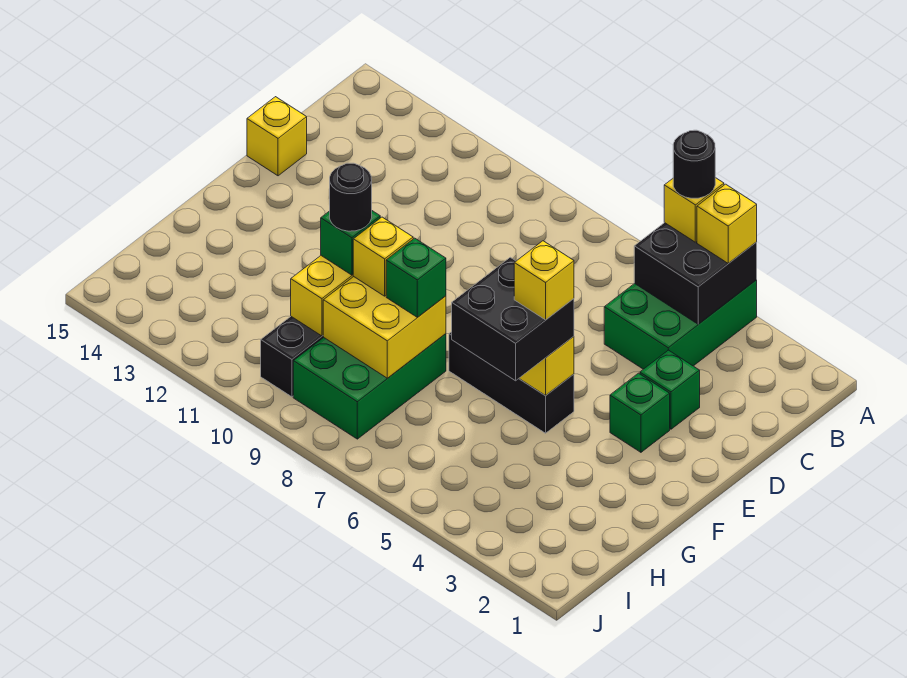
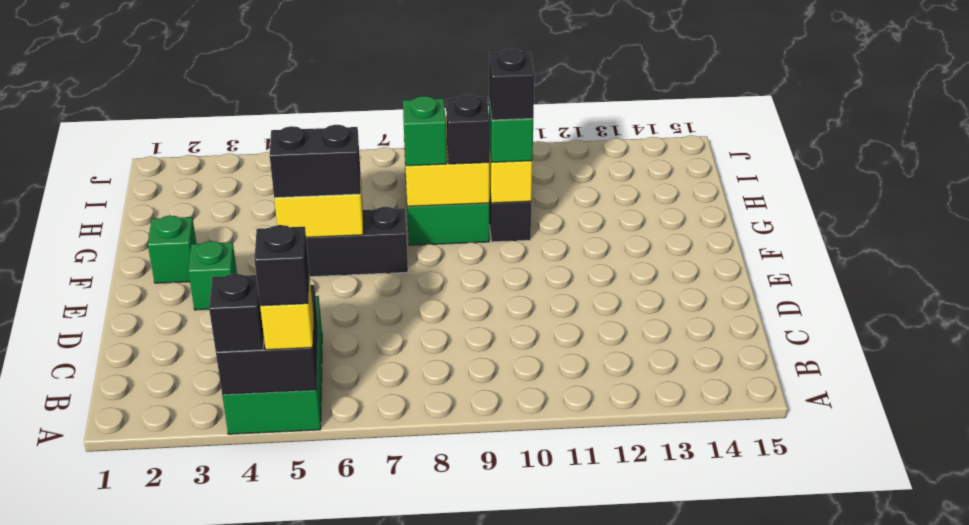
yellow 1x1 brick [697,184,757,263] -> black 1x1 brick [209,274,264,352]
black 1x1 round brick [673,130,715,198] -> black 1x1 brick [254,225,309,306]
green 1x1 brick [640,350,700,429] -> green 1x1 brick moved to [148,215,196,283]
yellow 1x1 brick [247,97,307,176] -> none
black 2x2 brick [452,257,574,381] -> black 1x2 brick [270,125,361,198]
yellow 1x1 brick [514,241,574,320] -> none
yellow 1x1 brick [353,217,413,296] -> black 1x1 brick [446,94,490,164]
black 1x1 round brick [329,163,372,231] -> black 1x1 brick [489,49,535,120]

